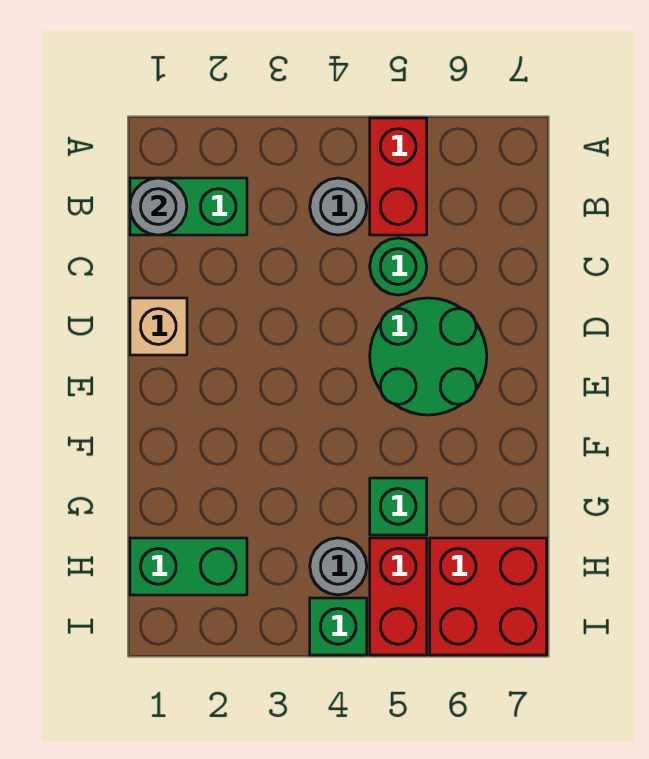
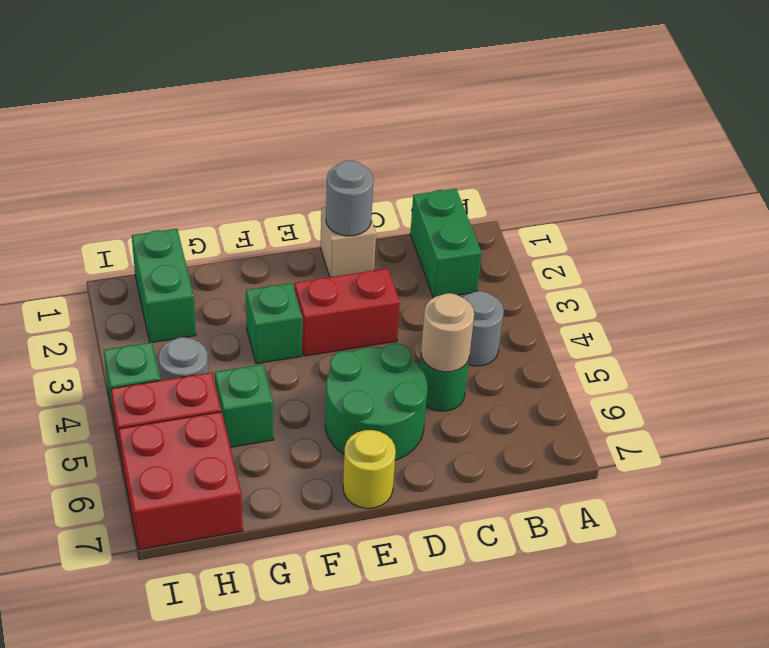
red 1x2 brick [370,118,427,235] -> red 1x2 brick moved to [295,269,400,356]
grey 1x1 round brick [130,178,187,235] -> grey 1x1 round brick moved to [326,161,373,236]
none -> tan 1x1 round brick [421,293,474,372]
none -> yellow 1x1 round brick [343,430,396,508]
none -> green 1x1 brick [246,283,302,364]

